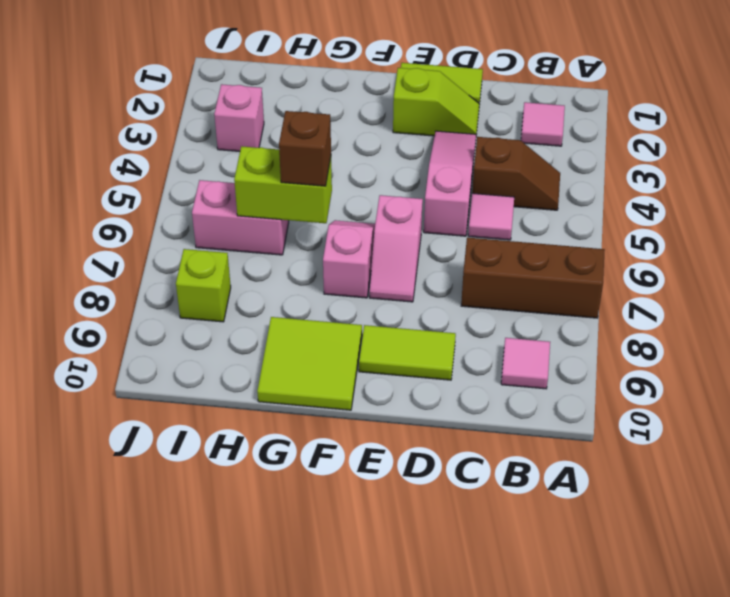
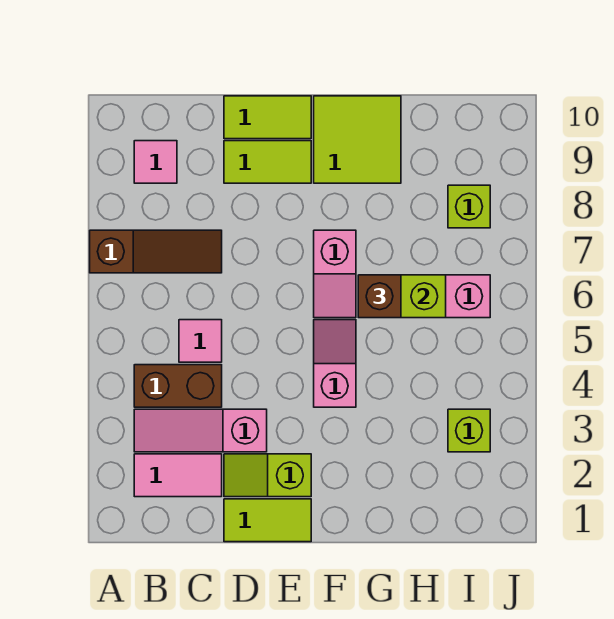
brown 1x3 brick [461,238,605,318] -> brown 1x3 slope [90,230,222,273]
pink 1x1 tile [521,102,565,146] -> pink 1x2 tile [134,454,222,497]
brown 1x2 slope [472,137,560,210] -> brown 1x2 brick [134,365,222,407]
pink 1x3 slope [424,131,476,236] -> pink 1x3 slope turned to [134,409,267,452]
none -> lime 1x2 tile [224,96,311,139]
pink 1x2 slope [370,195,423,302] -> pink 1x2 slope moved to [314,320,356,407]
pink 1x1 brick [214,84,264,151] -> lime 1x1 brick [448,409,490,452]

